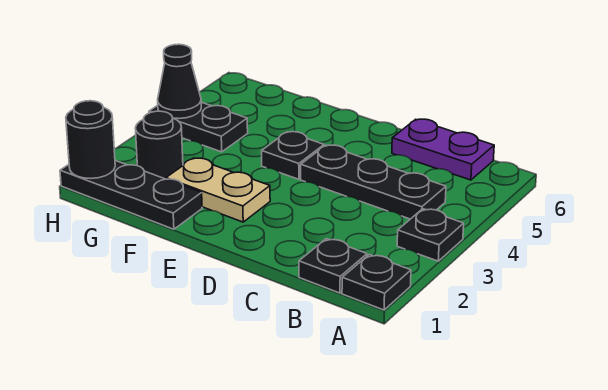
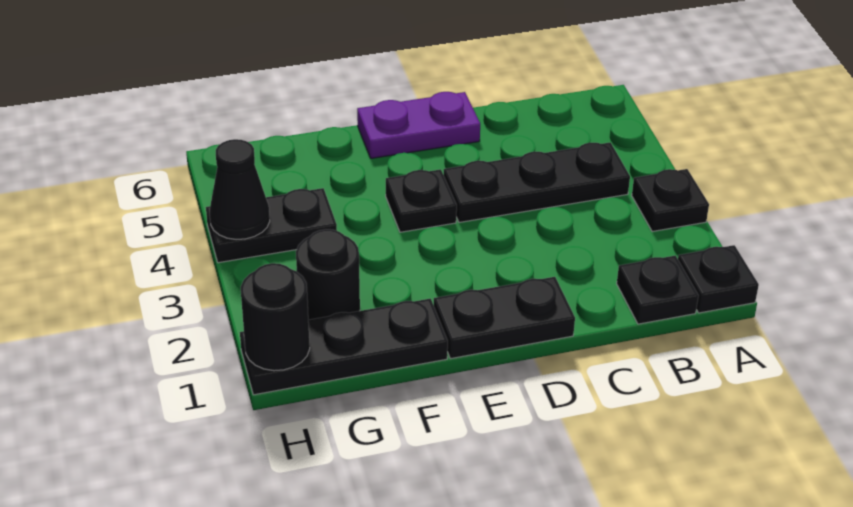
purple 1x2 plate [392,119,494,180] -> purple 1x2 plate moved to [357,92,480,158]
none -> black 1x2 plate [434,277,575,359]
tan 1x2 plate [166,158,270,222] -> none

